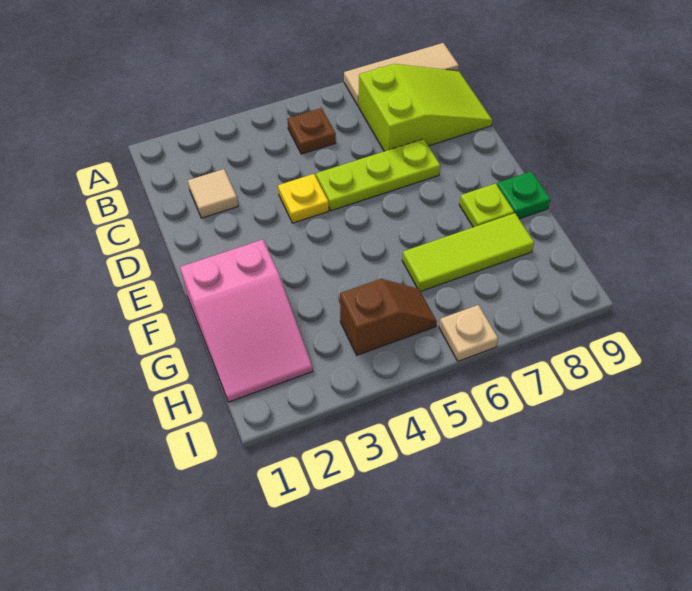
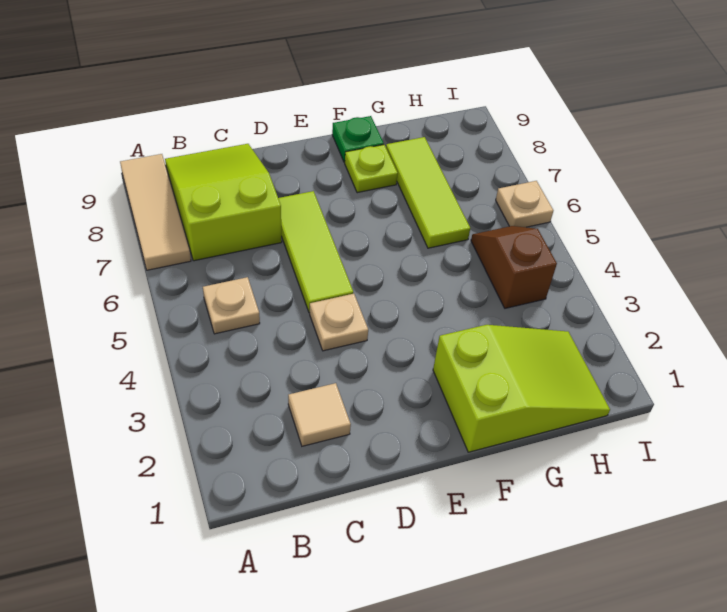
brown 1x1 plate [287,108,336,154] -> tan 1x1 plate [203,277,260,334]
yellow 1x1 plate [278,174,329,223] -> tan 1x1 plate [310,294,368,351]
lime 1x3 plate [316,139,440,211] -> lime 1x3 tile [278,191,353,313]
pink 2x3 slope [180,240,313,402] -> lime 2x3 slope [433,325,610,452]

